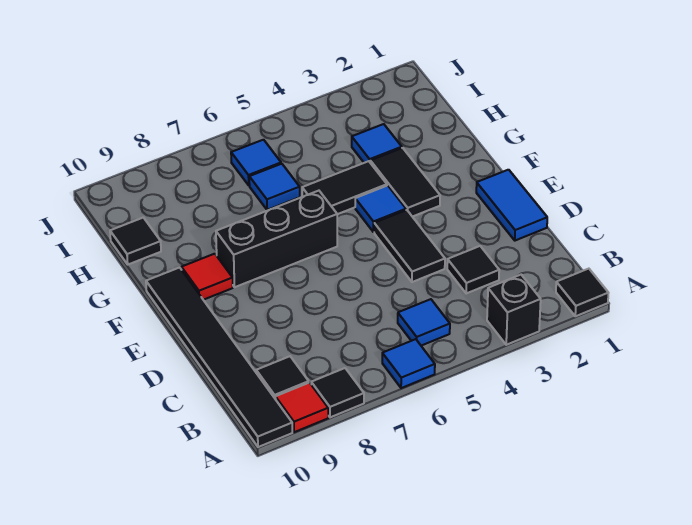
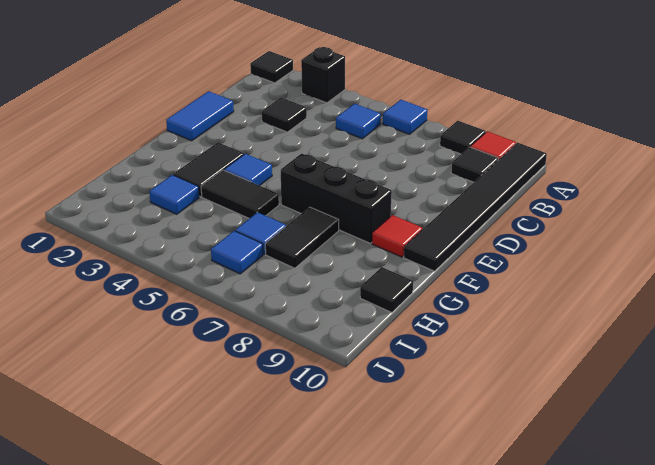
black 1x2 tile [374,210,445,282] -> black 1x2 tile moved to [265,207,339,268]

